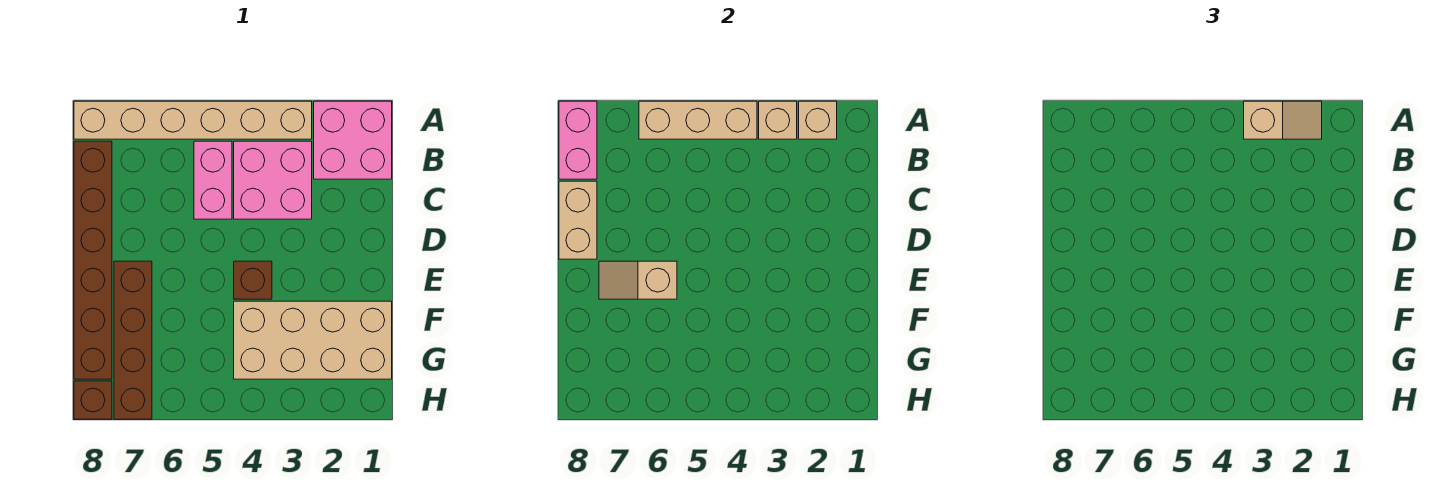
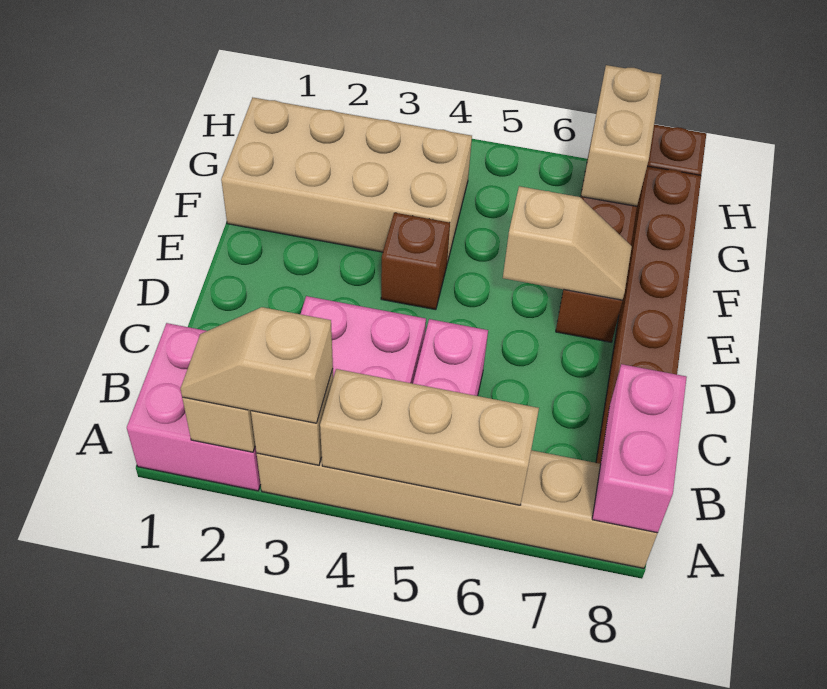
tan 1x2 brick [559,181,597,259] -> tan 1x2 brick moved to [581,65,662,206]

